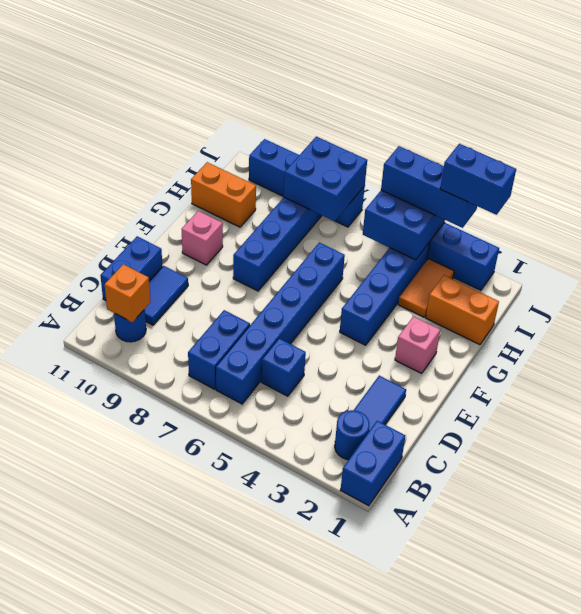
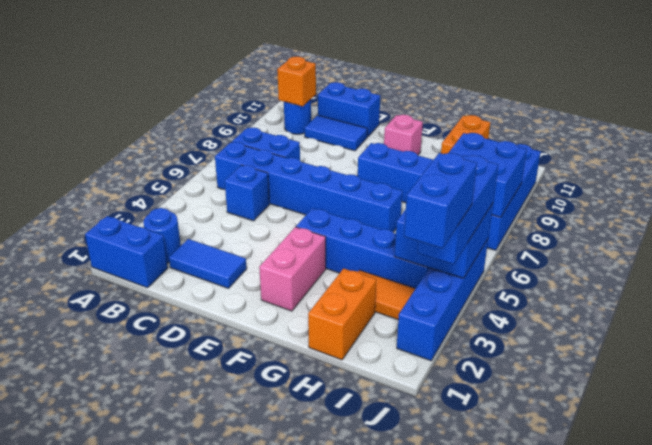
pink 1x1 brick [395,316,440,373] -> pink 1x2 brick [259,227,326,311]

